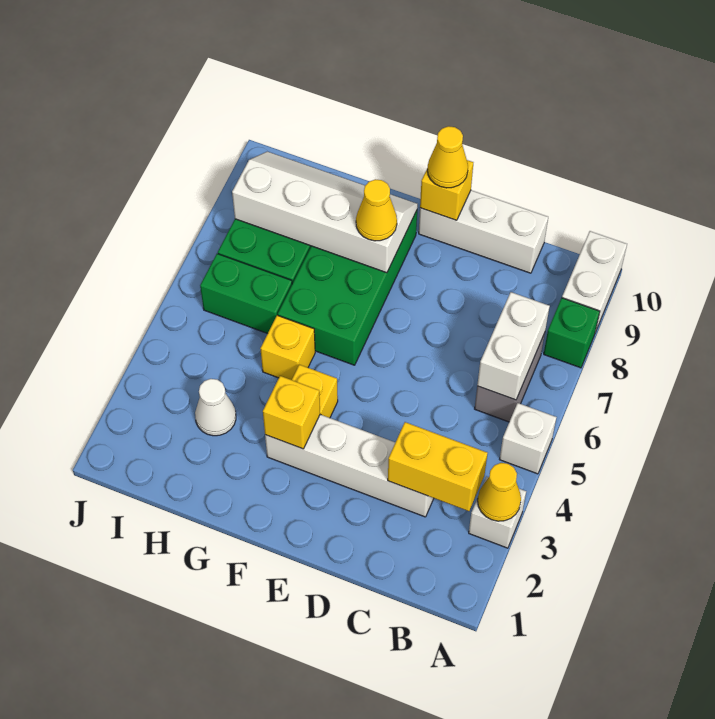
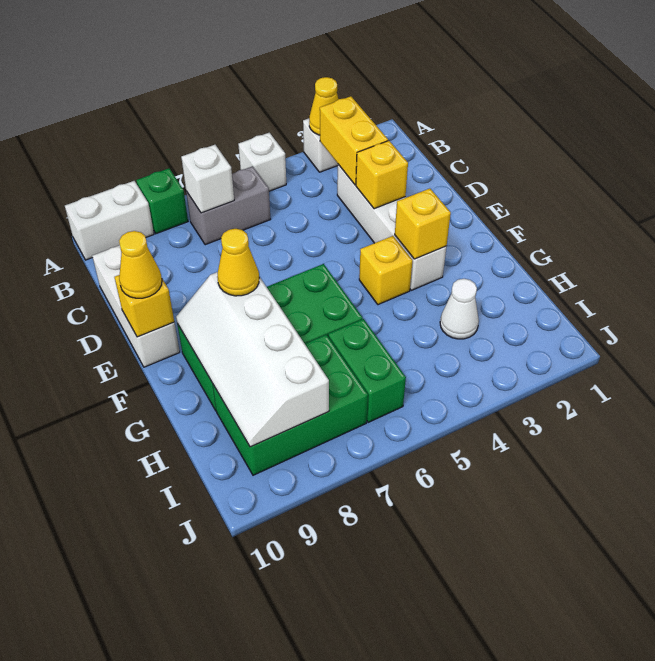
white 1x2 brick [477,292,550,400] -> white 1x1 brick [181,145,234,213]
yellow 1x1 brick [260,315,315,380] -> yellow 1x1 brick moved to [356,141,408,209]

